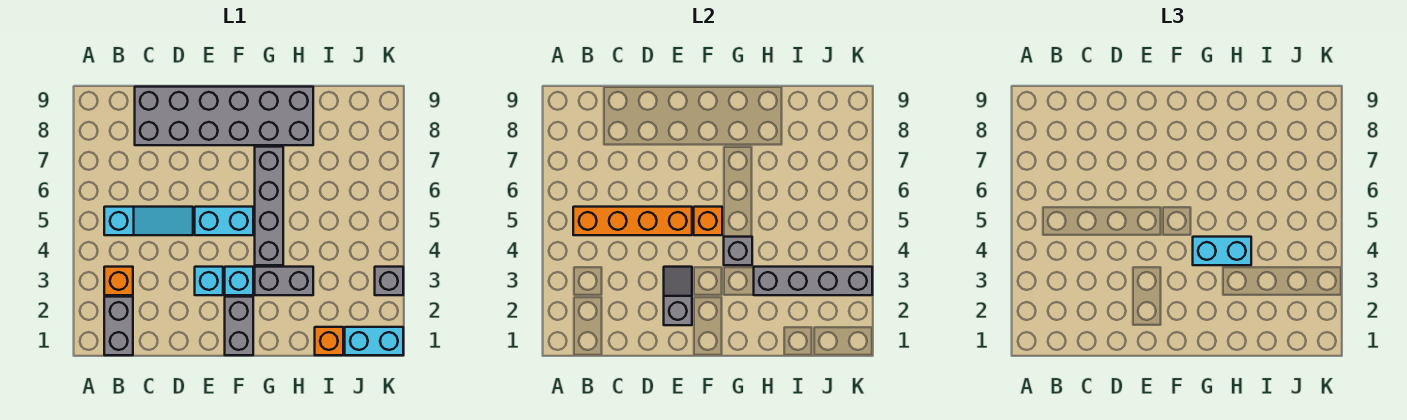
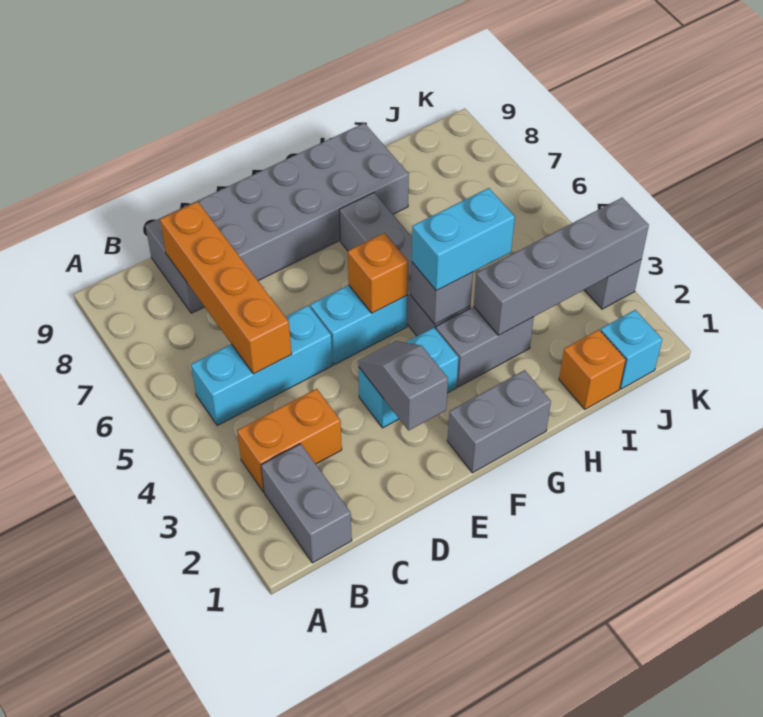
orange 1x1 brick [104,267,133,295] -> orange 1x2 brick [237,389,342,492]
cyan 1x3 slope [104,207,193,235] -> cyan 1x3 brick [191,306,332,425]
orange 1x4 brick [573,207,692,235] -> orange 1x4 brick turned to [160,202,292,374]
grey 1x2 brick [225,297,253,355] -> grey 1x2 brick turned to [448,370,551,473]
cyan 1x2 brick [345,327,403,355] -> cyan 1x1 brick [601,310,662,389]

